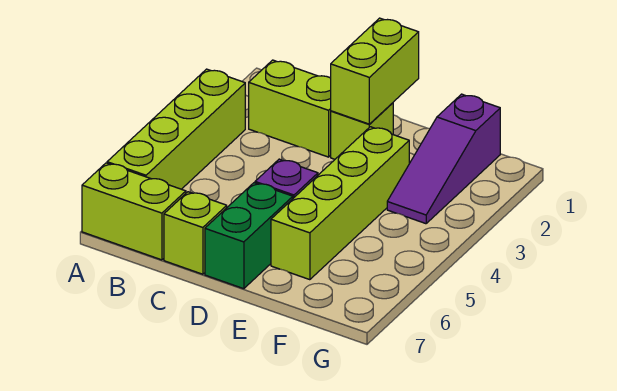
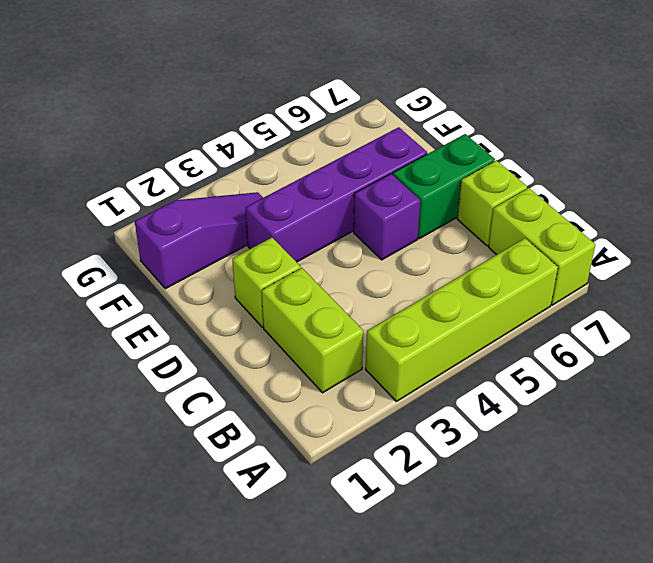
lime 1x2 brick [331,18,419,124] -> none
lime 1x4 brick [271,127,409,280] -> purple 1x4 brick [246,127,427,262]

